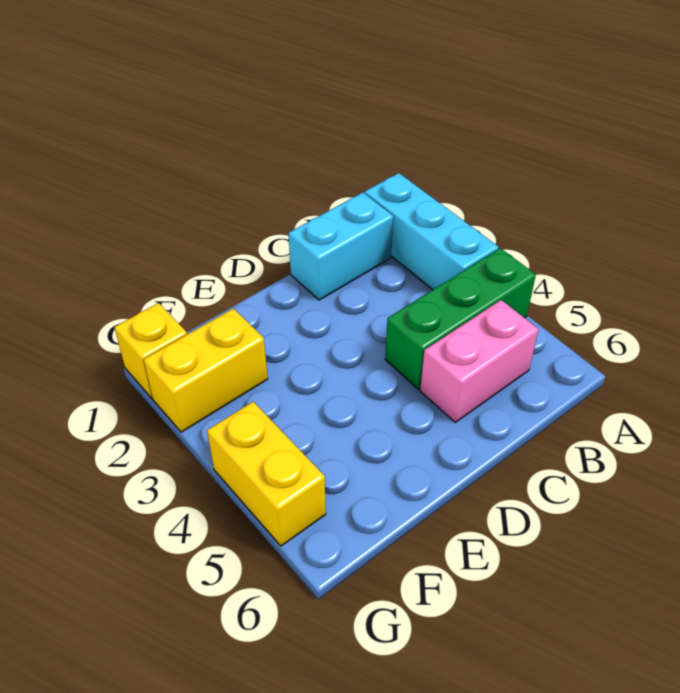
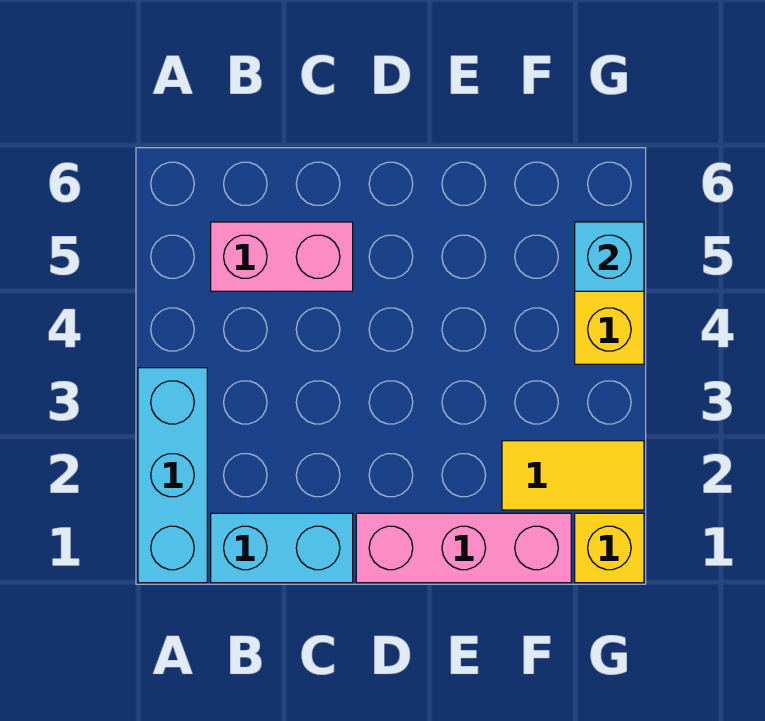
green 1x3 brick [385,248,536,389] -> none
none -> pink 1x3 brick [356,513,571,583]
yellow 1x2 brick [144,308,268,432] -> yellow 1x2 tile [502,441,644,510]
none -> cyan 1x1 brick [575,222,644,291]

